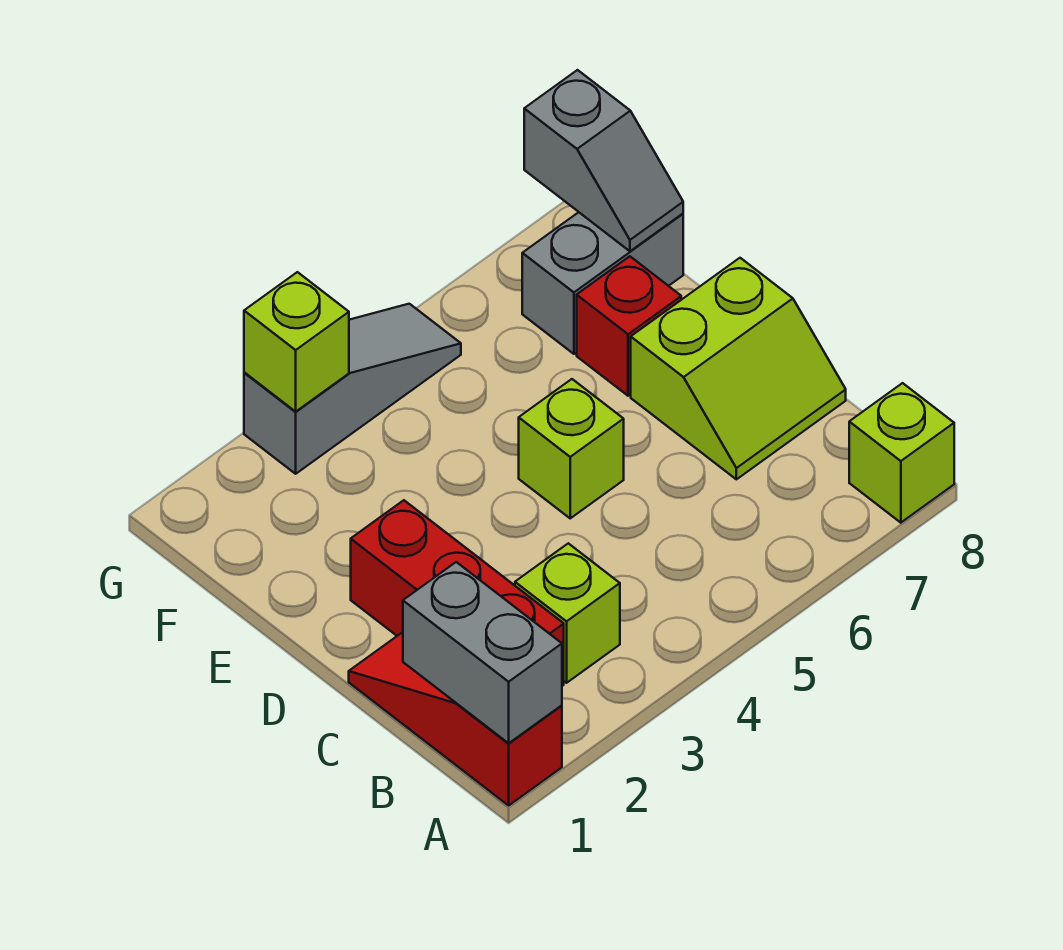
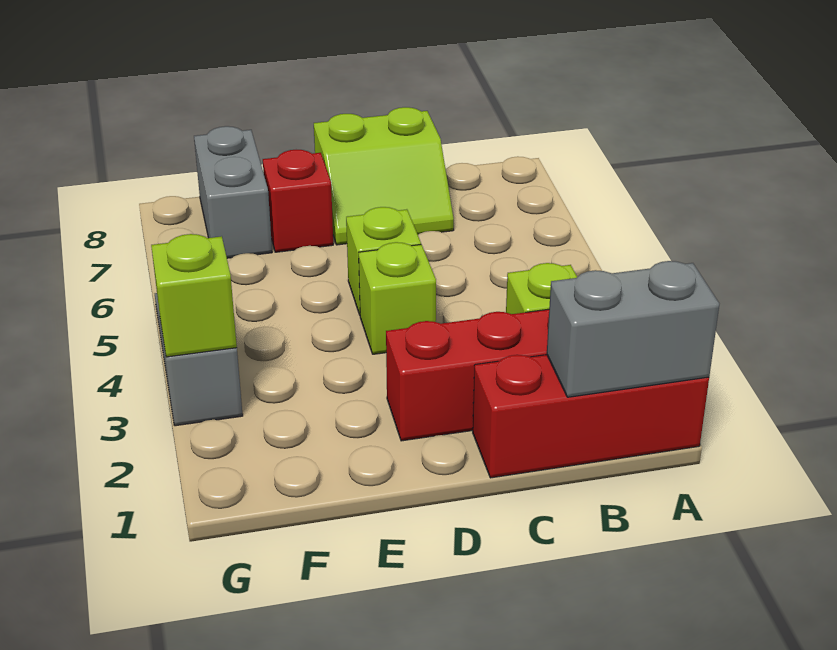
red 1x3 slope [349,633,562,805] -> red 1x3 brick [473,355,709,478]
lime 1x1 brick [849,383,954,523] -> lime 1x1 brick moved to [359,242,436,354]
lime 2x2 slope [631,258,846,479] -> lime 2x2 slope turned to [314,107,454,245]
grey 1x2 slope [524,70,683,251] -> none

